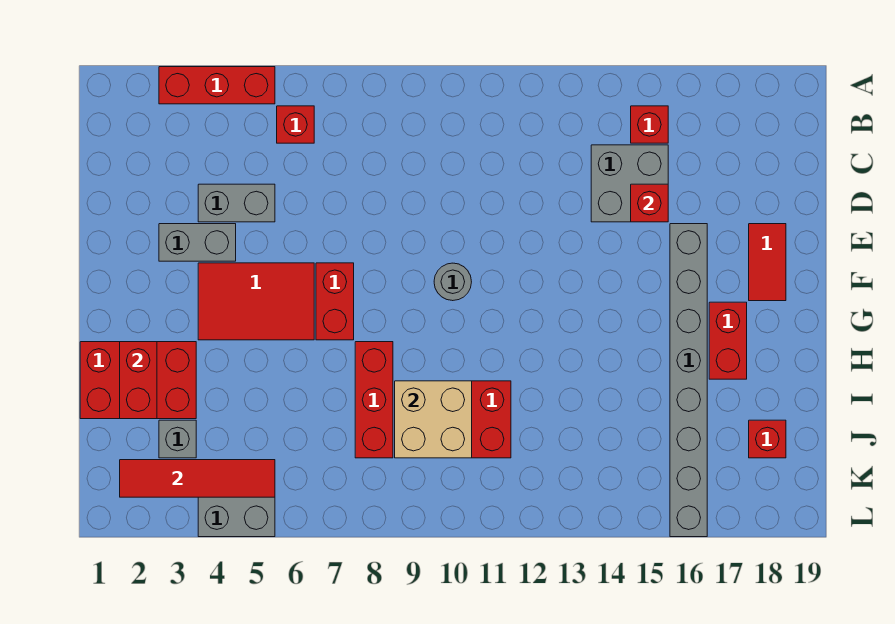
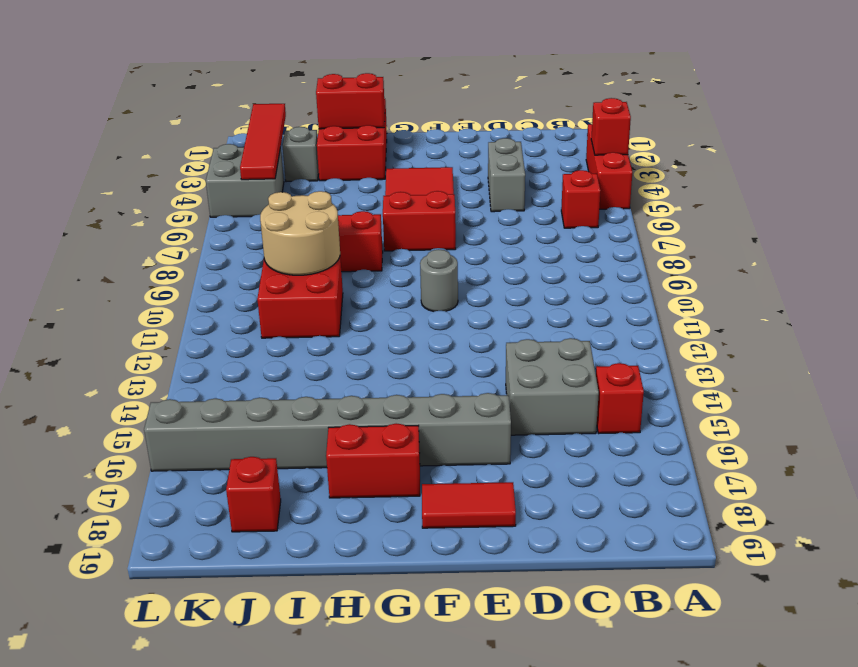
red 1x1 brick [631,184,668,222] -> red 1x1 brick moved to [591,98,631,155]
grey 1x2 brick [159,224,236,261] -> none
tan 2x2 brick [395,381,472,458] -> tan 2x2 round brick [260,191,340,275]

